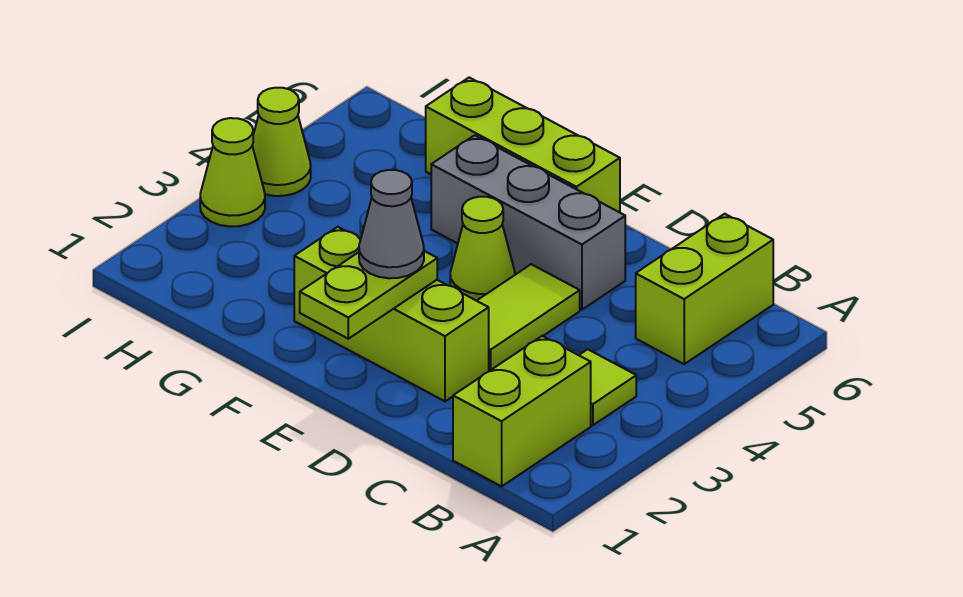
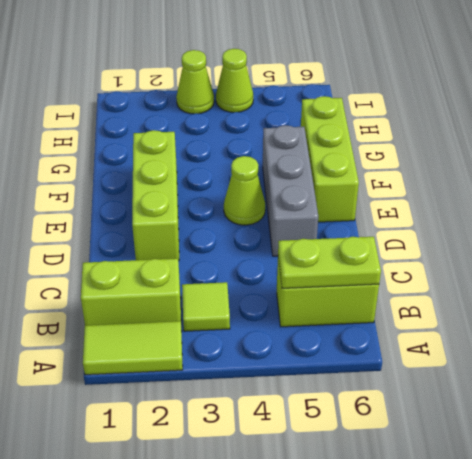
lime 1x2 tile [477,264,580,370] -> lime 1x2 tile moved to [83,321,183,375]
lime 1x2 plate [300,251,437,339] -> lime 1x2 plate moved to [278,237,381,288]
grey 1x1 cone [359,170,424,278] -> none

